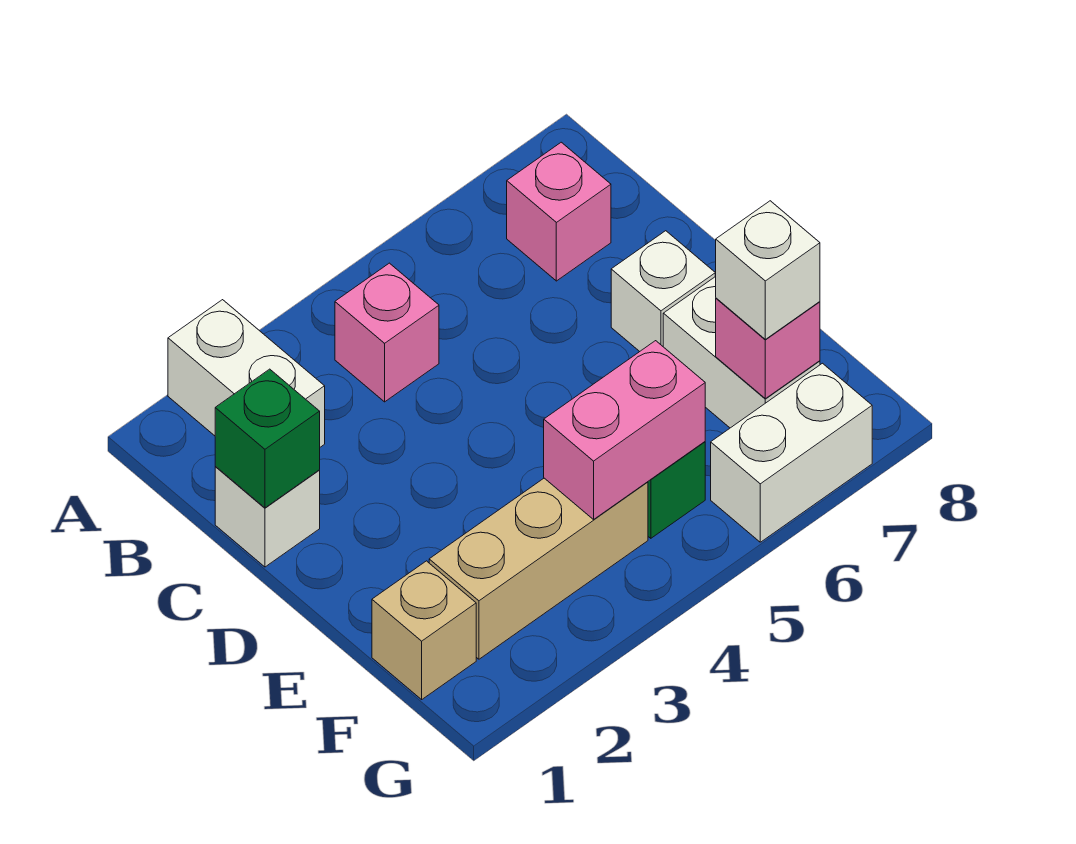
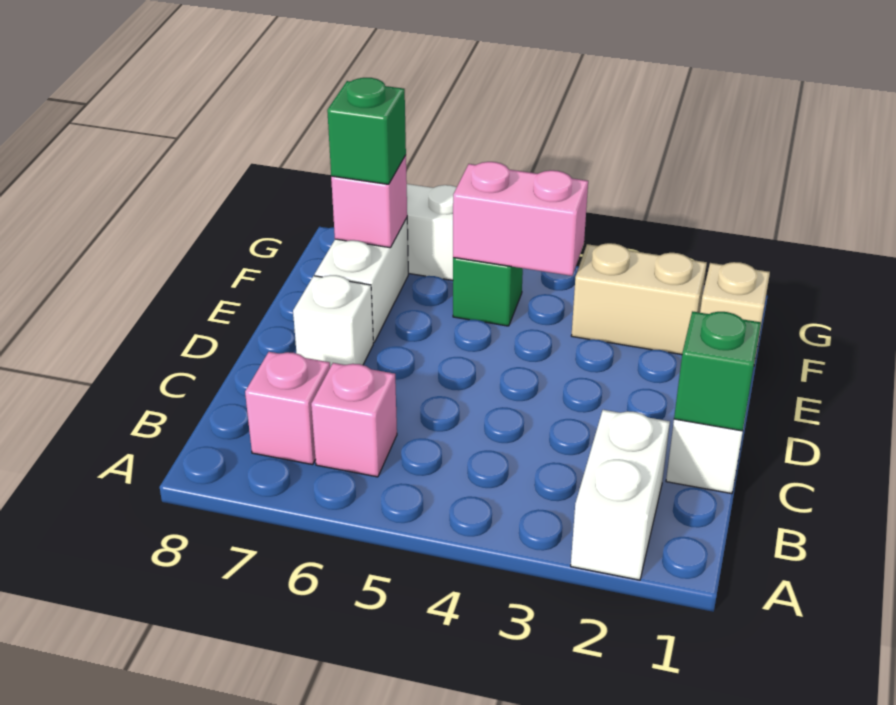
pink 1x1 brick [335,263,439,402] -> pink 1x1 brick moved to [311,363,397,477]
tan 1x3 brick [429,478,648,659] -> tan 1x2 brick [571,243,707,355]
white 1x1 brick [715,201,820,339] -> green 1x1 brick [327,78,406,184]

